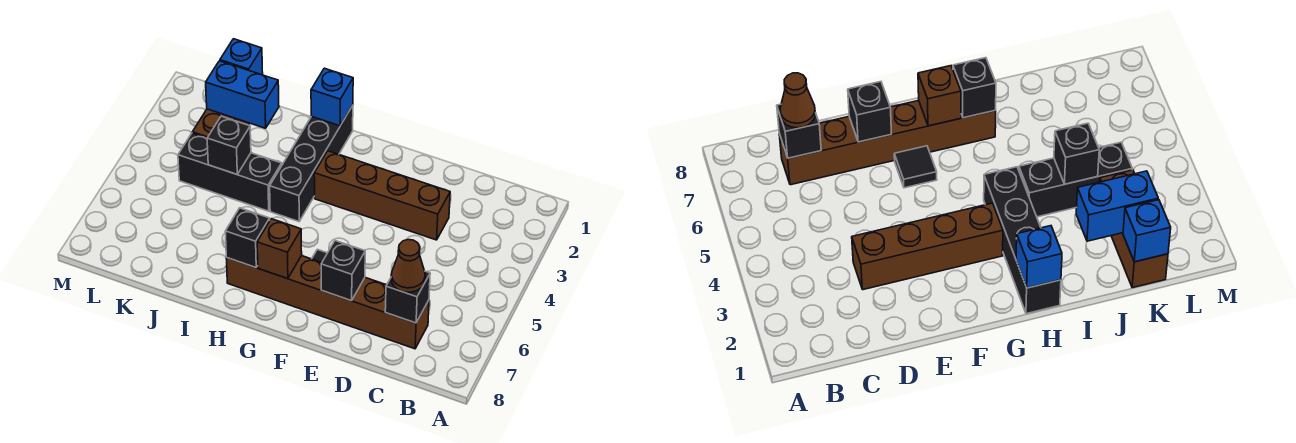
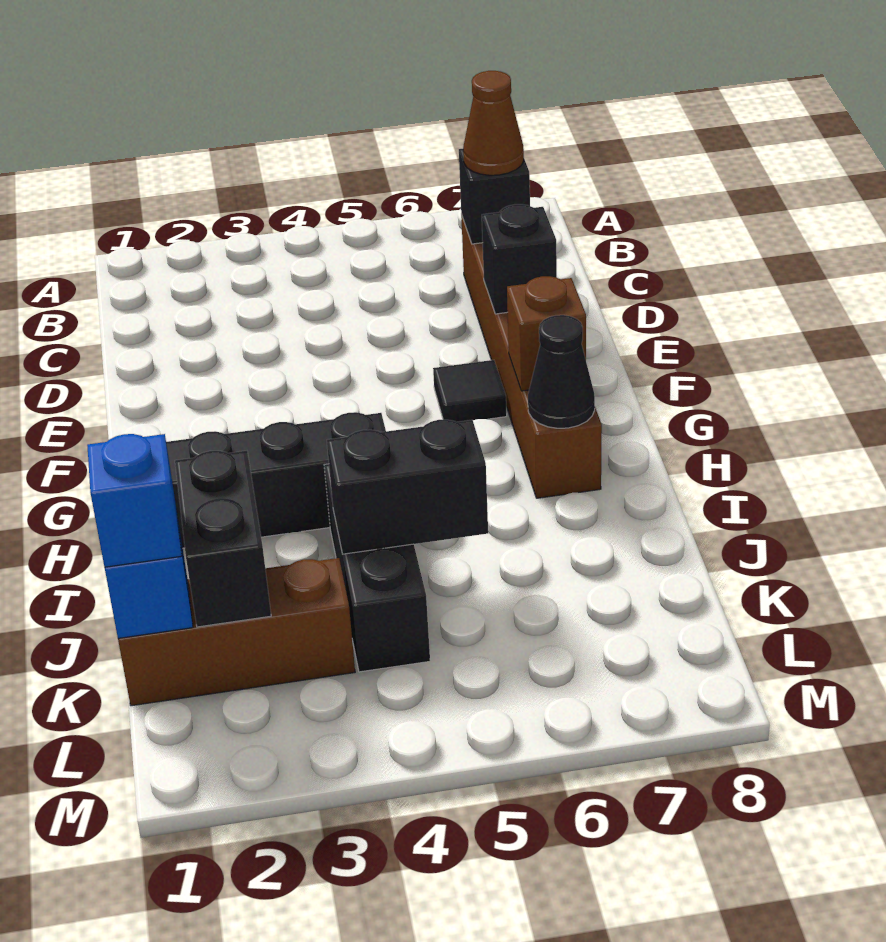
brown 1x4 brick [314,151,450,240] -> none
blue 1x1 brick [311,68,353,126] -> blue 1x1 brick moved to [87,434,182,567]
black 1x1 brick [225,208,270,268] -> black 1x1 cone [528,315,595,428]
blue 1x2 brick [206,61,279,128] -> black 1x2 brick [175,451,271,627]
black 1x1 brick [207,116,251,174] -> black 1x2 brick [327,420,488,554]

